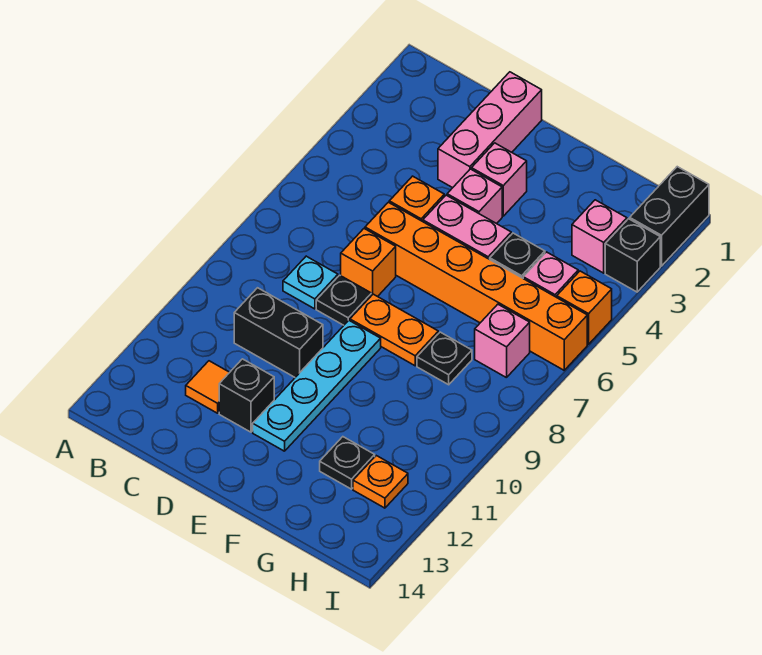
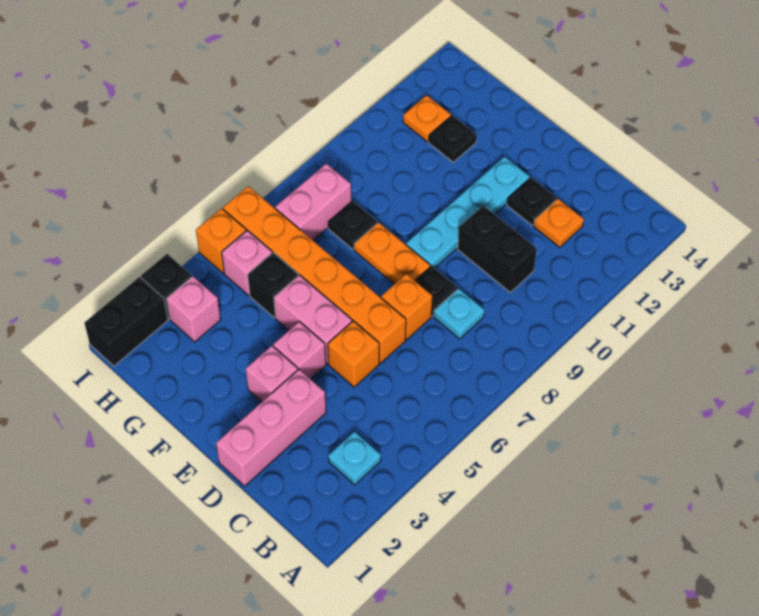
none -> cyan 1x1 plate [328,432,381,485]
orange 1x1 tile [186,361,230,413] -> orange 1x1 plate [534,199,584,247]
black 1x1 brick [219,359,274,432] -> black 1x1 plate [507,178,557,226]
pink 1x1 brick [475,304,530,378] -> pink 1x2 brick [275,164,351,240]

